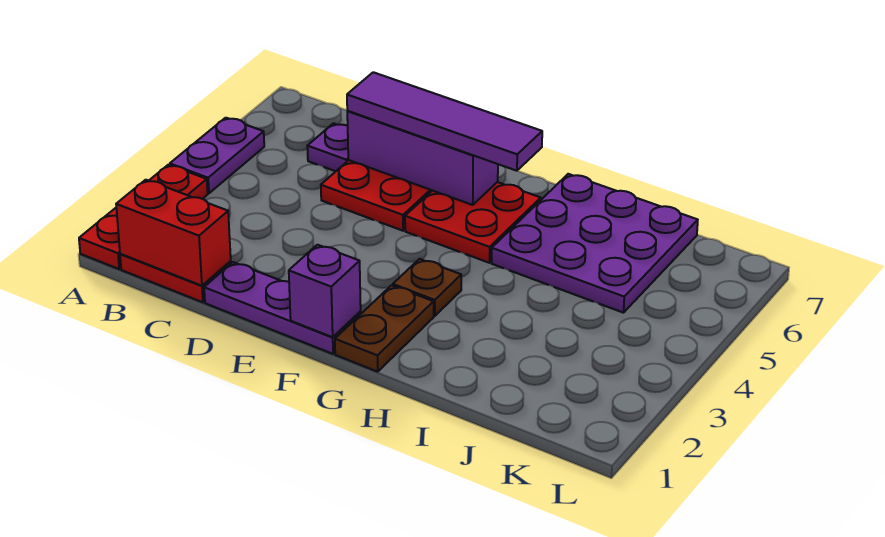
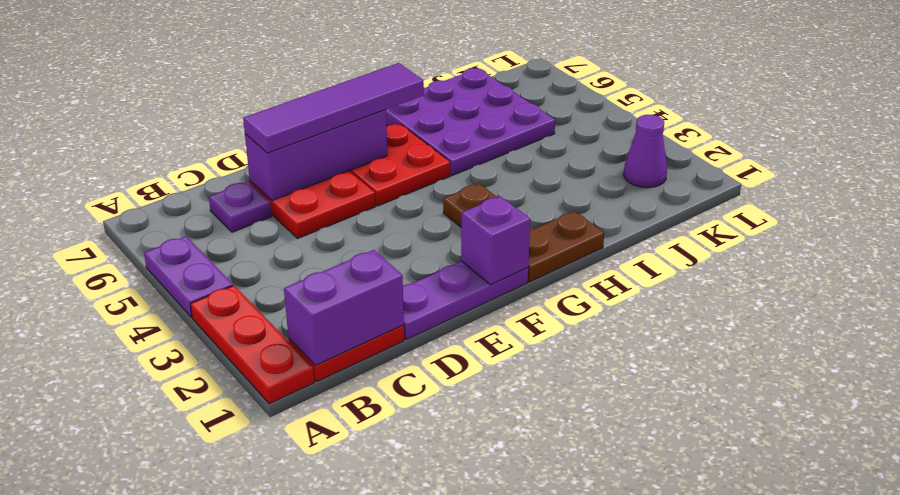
red 1x2 brick [116,180,231,286] -> purple 1x2 brick [284,250,404,365]
brown 1x2 plate [335,285,434,372] -> brown 1x2 plate turned to [528,211,604,282]
none -> purple 1x1 cone [624,115,667,188]

